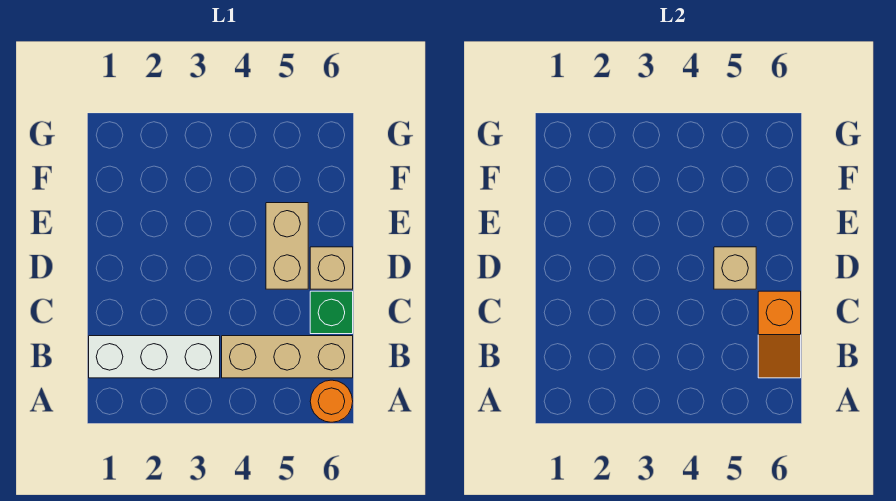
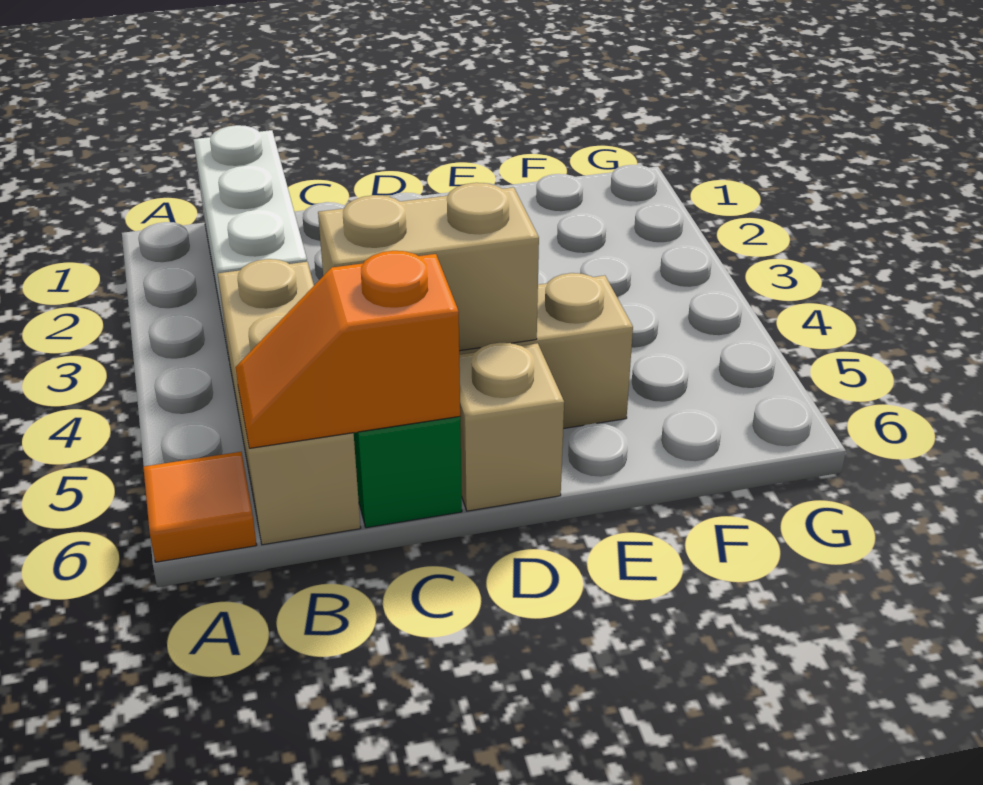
orange 1x1 round brick [310,380,353,422] -> orange 1x1 tile [143,452,257,562]
tan 1x1 brick [714,247,756,289] -> tan 1x2 brick [318,183,539,351]

